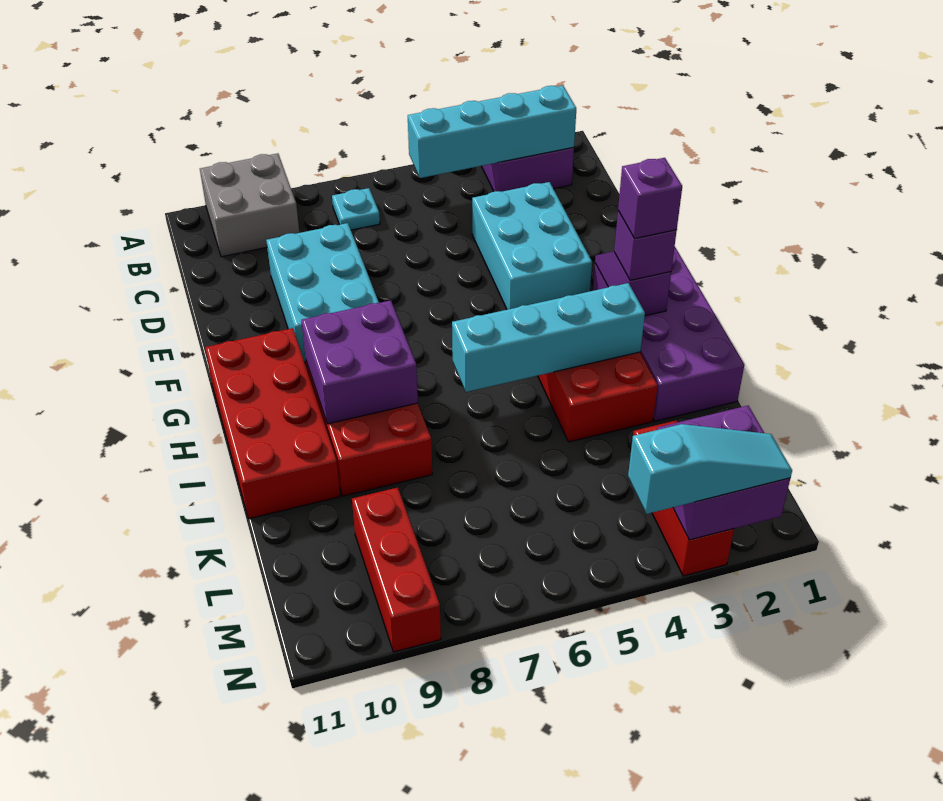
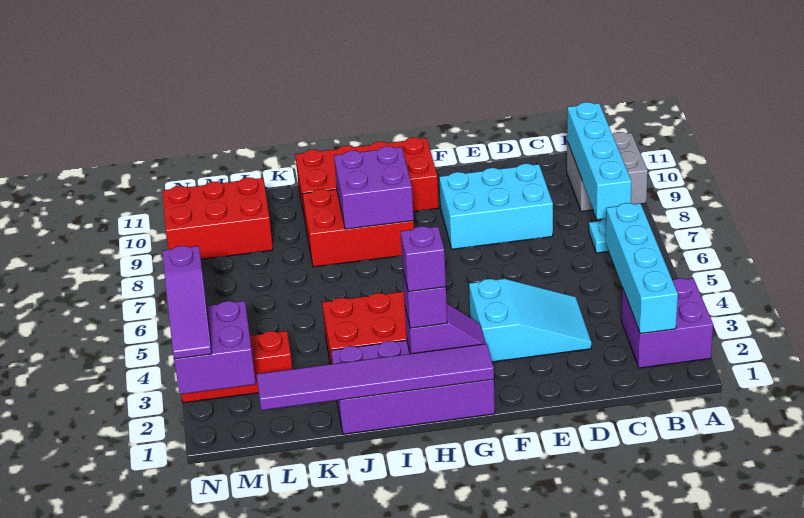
cyan 2x3 brick [472,182,592,310] -> cyan 2x3 slope [469,279,592,362]
none -> purple 1x6 tile [256,344,494,410]
cyan 1x4 brick [452,283,645,392] -> cyan 1x4 brick moved to [567,102,631,219]
red 1x3 brick [352,487,441,652] -> red 2x3 brick [162,177,273,259]
cyan 1x3 slope [628,424,792,514] -> purple 1x3 slope [162,246,212,359]

